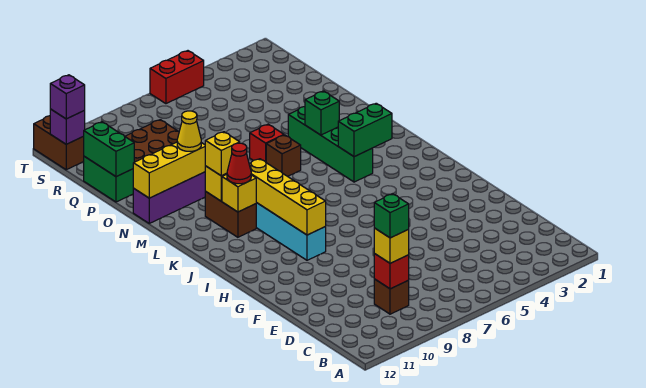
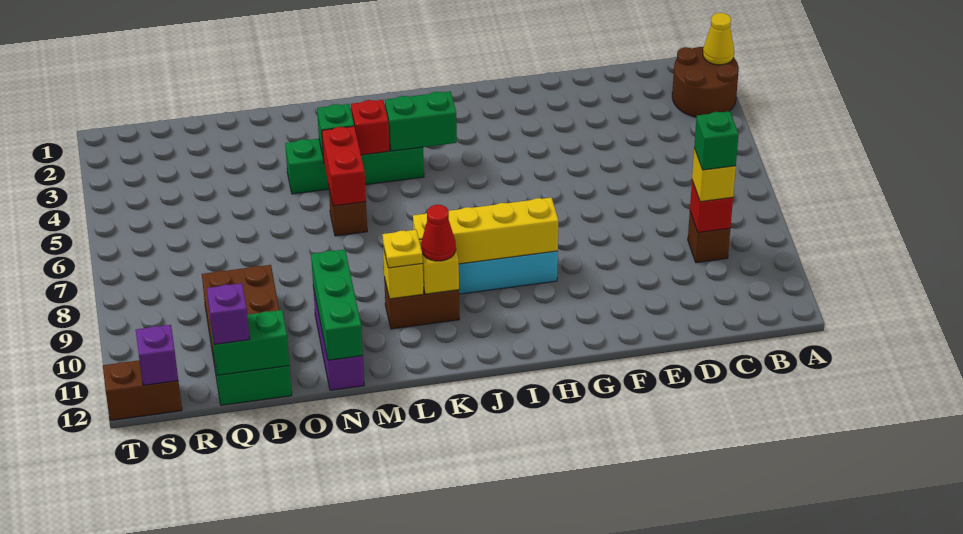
none -> brown 2x2 round brick [672,47,739,117]
green 1x2 brick [338,103,392,157] -> green 1x2 brick turned to [385,91,457,151]
yellow 1x1 brick [205,132,240,176] -> yellow 1x1 plate [382,230,423,268]
red 1x1 brick [250,124,284,162] -> red 1x1 brick moved to [351,100,389,155]
yellow 1x3 brick [133,142,205,198] -> green 1x3 brick [311,249,363,360]
yellow 1x1 cone [177,111,201,151] -> yellow 1x1 cone moved to [703,13,734,65]
purple 1x1 brick [50,75,85,119] -> purple 1x1 brick moved to [207,283,250,344]
red 1x2 brick [150,51,204,104] -> red 1x2 brick moved to [322,126,366,206]

